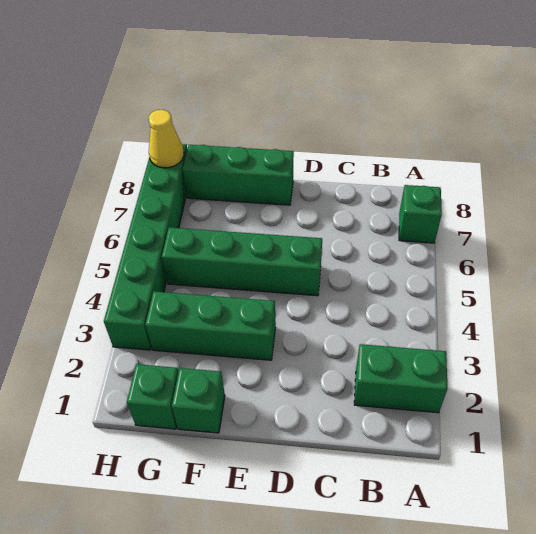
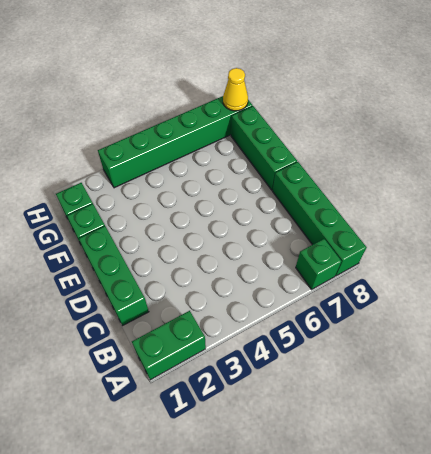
green 1x2 brick [354,344,448,413] -> green 1x2 brick turned to [132,311,206,380]
green 1x4 brick [162,227,322,296] -> green 1x4 brick moved to [273,162,367,276]
green 1x3 brick [145,291,276,360] -> green 1x3 brick moved to [79,226,149,326]

